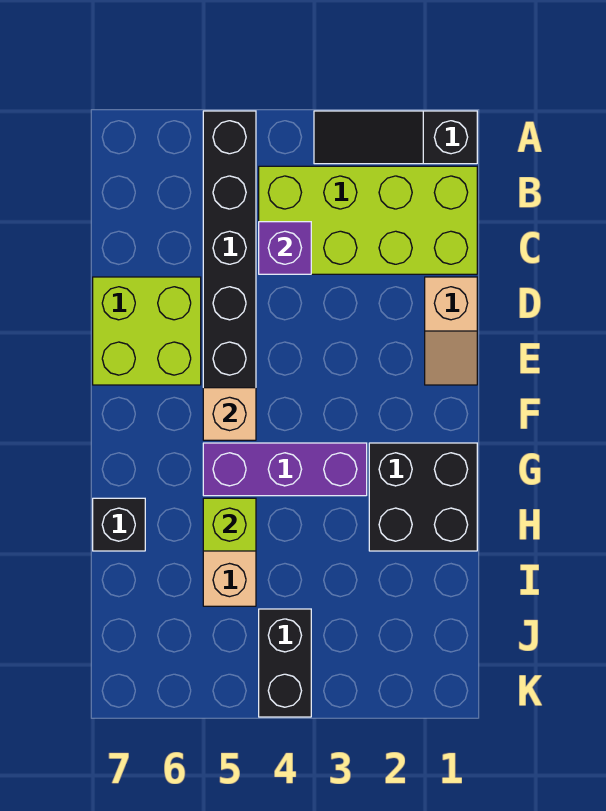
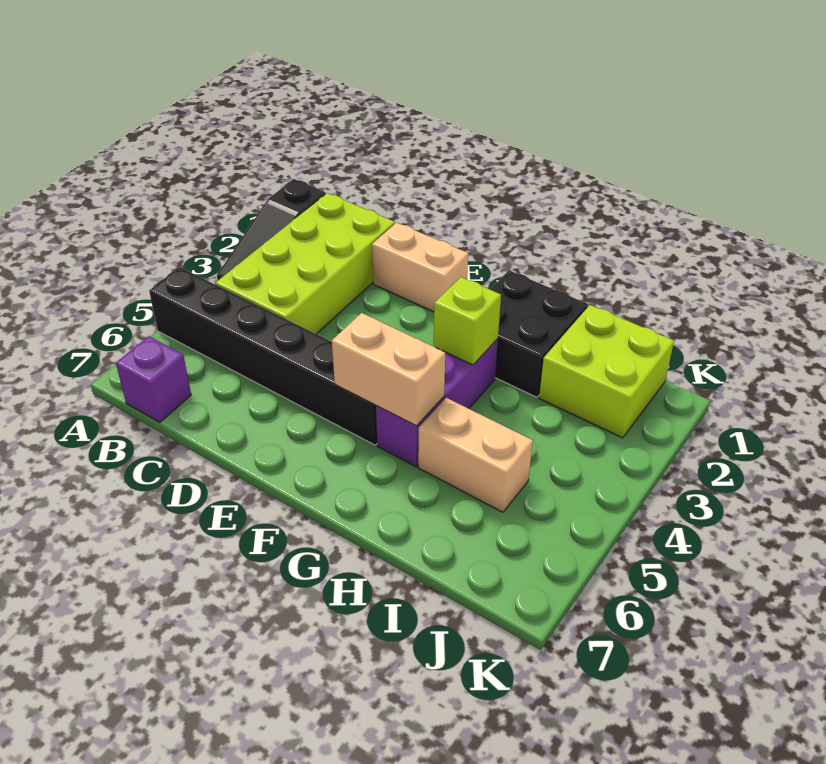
purple 1x1 brick [259,222,311,274] -> purple 1x1 brick moved to [116,336,191,422]
tan 1x2 slope [425,277,477,385] -> tan 1x2 brick [372,223,468,312]
lime 2x2 brick [93,277,201,385] -> lime 2x2 brick moved to [539,305,674,438]
tan 1x1 brick [203,388,256,440] -> tan 1x2 brick [332,313,445,426]
lime 1x1 brick [203,498,256,551] -> lime 1x1 brick moved to [434,277,501,365]
black 1x1 brick [93,498,145,551] -> none
black 1x2 brick [259,609,311,717] -> none

